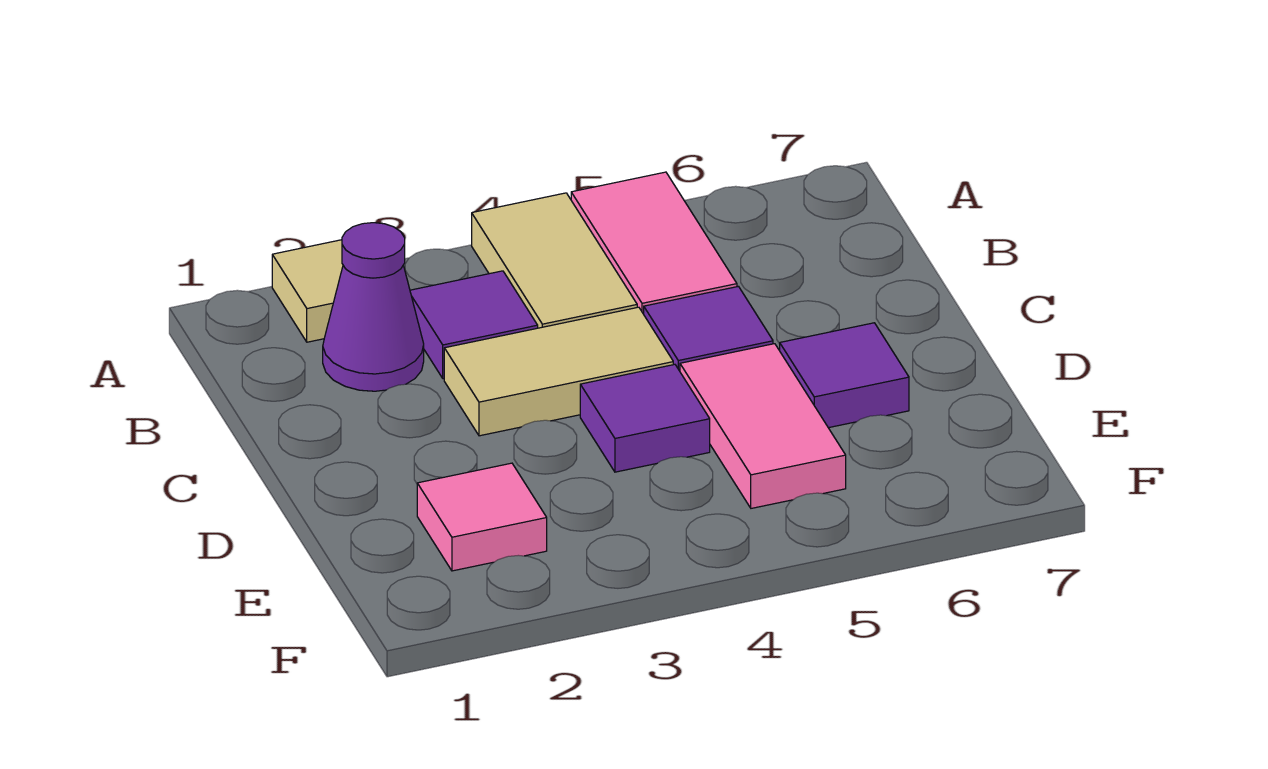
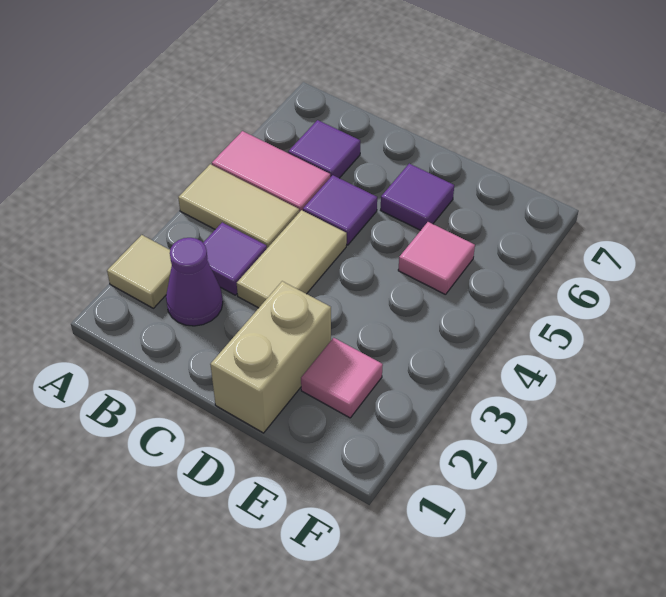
none -> tan 1x2 brick [210,281,331,433]
purple 1x1 tile [580,364,710,472] -> purple 1x1 tile moved to [288,120,360,178]
pink 1x2 tile [680,344,846,508] -> pink 1x1 tile [398,222,475,295]

